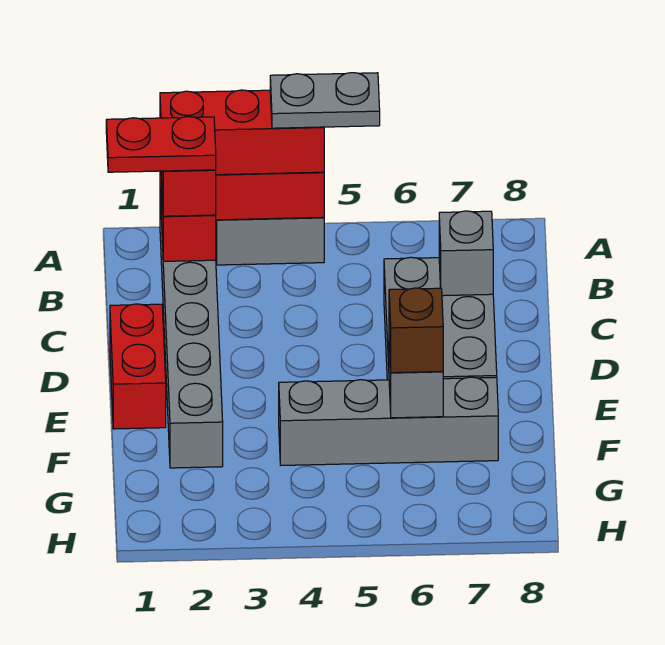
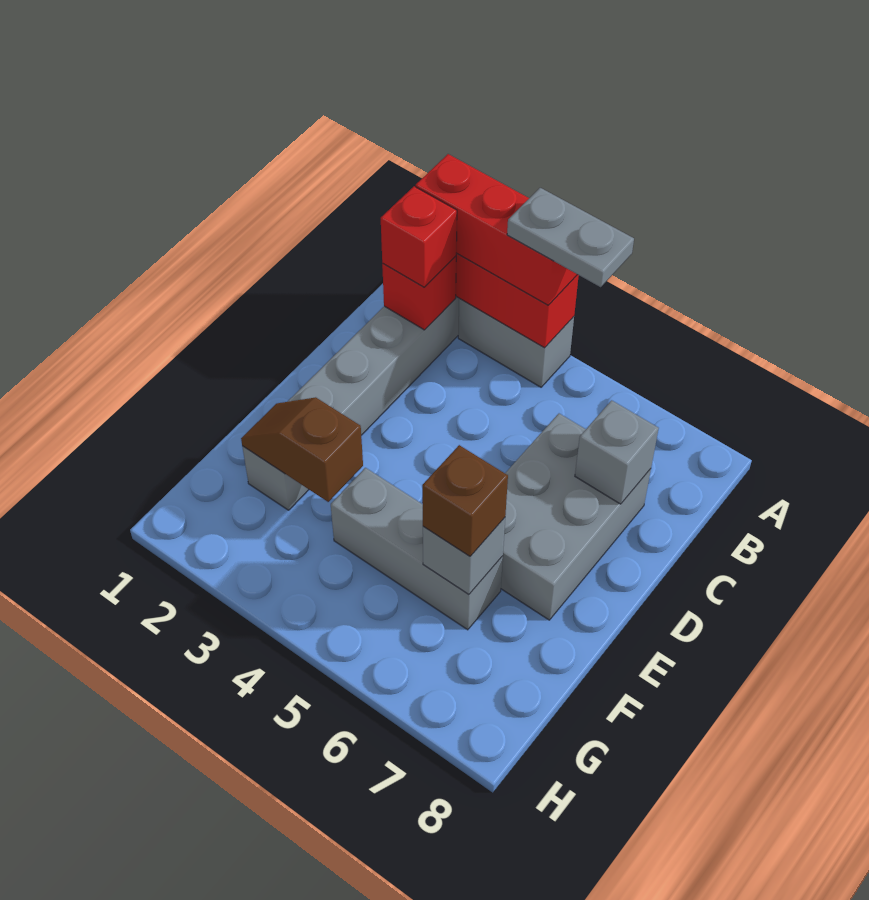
red 1x2 plate [106,117,216,172] -> none
red 1x2 brick [110,304,166,429] -> none
none -> brown 1x2 slope [241,397,363,502]
grey 1x4 brick [279,377,498,465] -> grey 1x3 brick [331,468,503,630]

